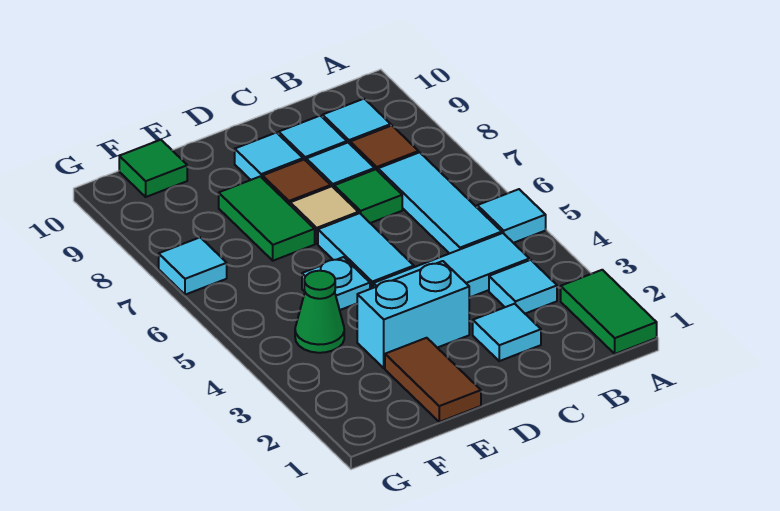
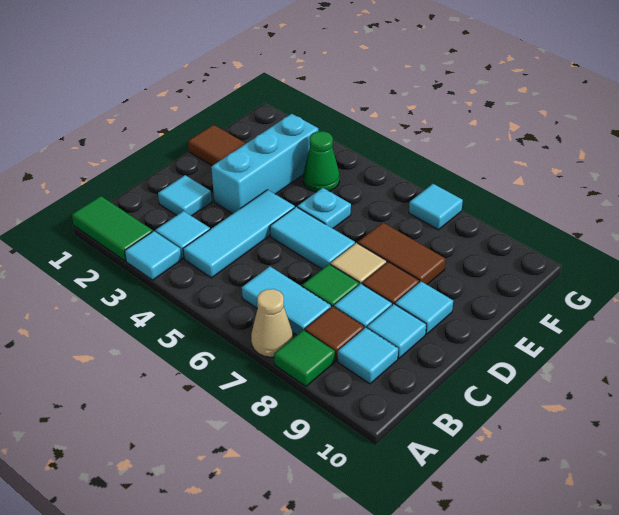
cyan 1x1 tile [477,189,546,243] -> cyan 1x1 tile moved to [125,231,182,280]
none -> tan 1x1 cone [251,289,293,357]
cyan 1x3 tile [378,152,502,254] -> cyan 1x2 tile [242,266,331,335]
cyan 1x2 brick [357,261,469,368] -> cyan 1x3 brick [211,114,318,214]
green 1x2 tile [219,176,315,261] -> brown 1x2 tile [358,223,445,284]
green 1x1 tile [119,140,187,197] -> green 1x1 tile moved to [274,330,335,386]

